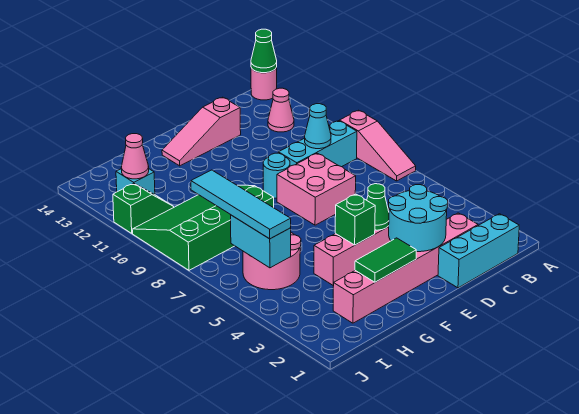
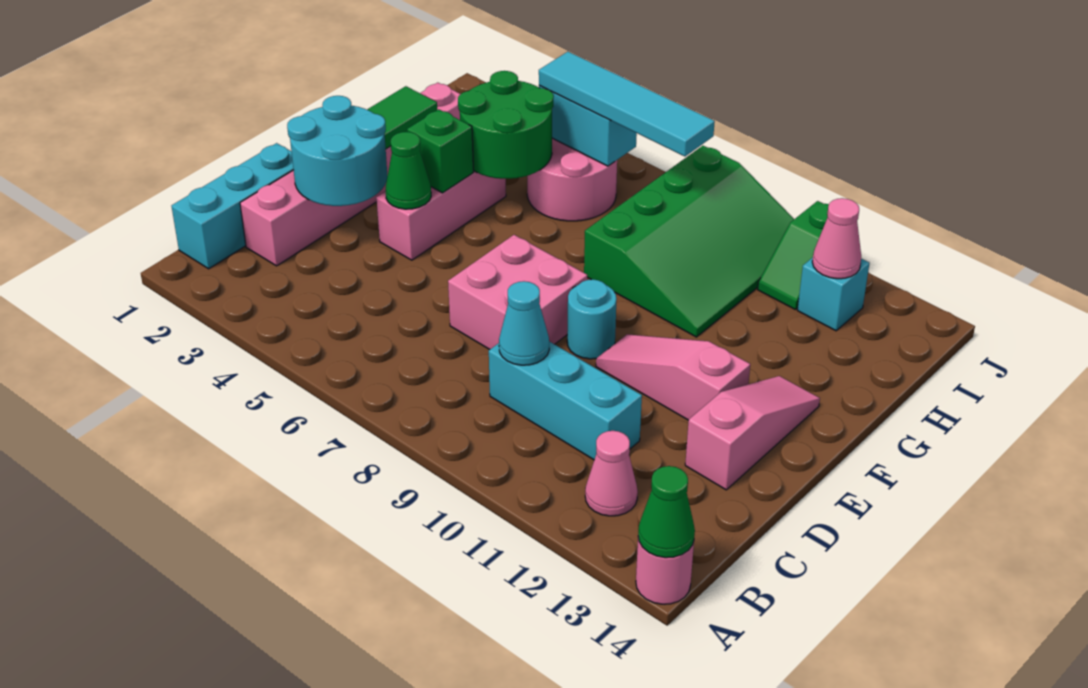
pink 1x3 slope [339,110,416,181] -> pink 1x3 slope moved to [596,334,750,420]
cyan 1x3 brick [278,121,357,167] -> cyan 1x3 brick turned to [489,341,642,460]
none -> green 2x2 round brick [458,71,554,179]

